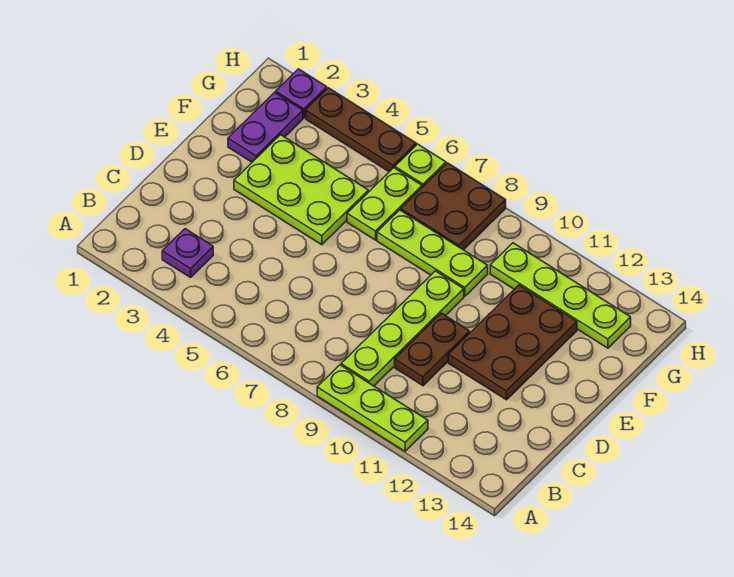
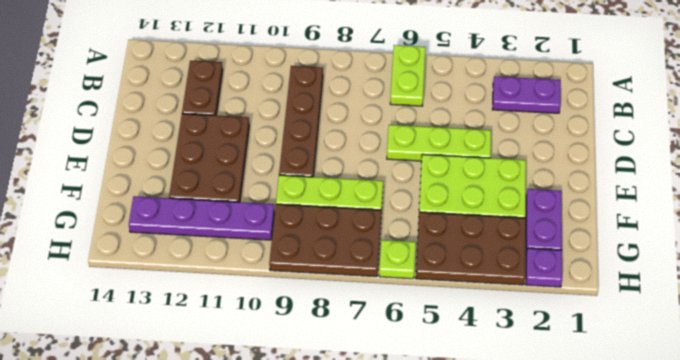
lime 1x3 plate [317,365,428,451] -> lime 1x3 plate moved to [387,125,491,161]
purple 1x1 plate [162,229,213,277] -> purple 1x2 plate [492,76,561,113]
lime 1x4 plate [341,271,464,386] -> brown 1x4 plate [279,66,323,177]
brown 1x2 plate [395,313,470,386] -> brown 1x2 plate moved to [182,61,223,115]
lime 1x2 plate [347,168,422,240] -> lime 1x2 plate moved to [390,45,426,106]
brown 2x2 plate [401,163,506,250] -> brown 2x3 plate [269,204,381,277]
lime 1x4 plate [490,243,631,348] -> purple 1x4 plate [129,196,274,240]
brown 1x3 plate [306,88,416,172] -> brown 2x3 plate [416,212,526,285]

